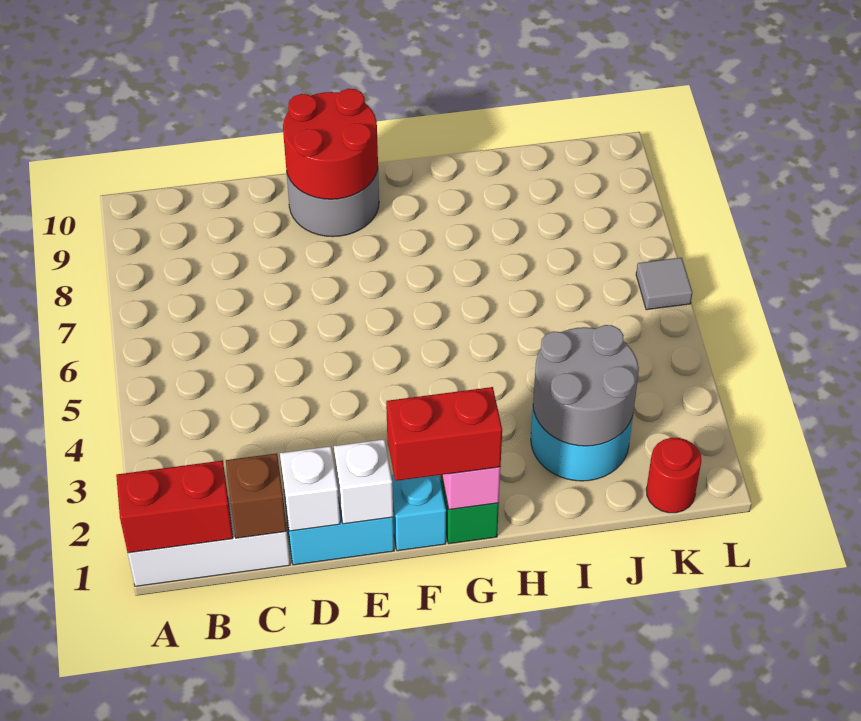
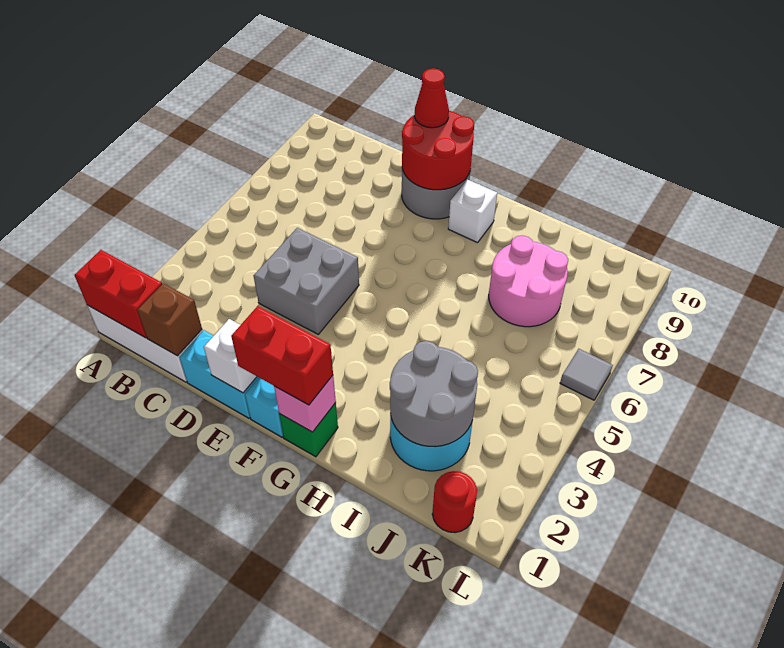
white 1x1 brick [280,446,340,531] -> white 1x1 brick moved to [448,180,497,243]
none -> grey 2x2 brick [254,228,359,334]
none -> red 1x1 cone [415,68,449,128]
none -> pink 2x2 round brick [489,236,568,327]

